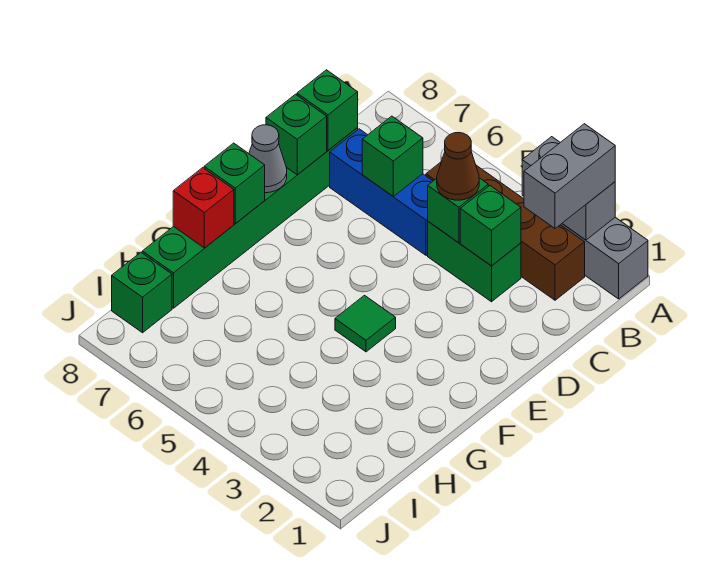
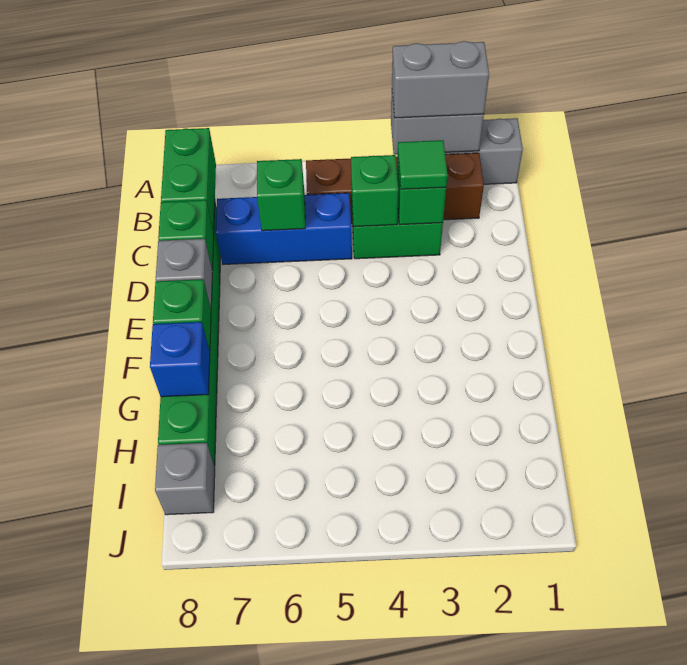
grey 1x2 brick [524,124,615,229] -> grey 1x2 brick turned to [392,41,489,118]
brown 1x1 cone [437,133,479,200] -> none
green 1x1 brick [297,70,358,150] -> green 1x2 brick [161,128,216,232]
grey 1x1 cone [249,125,287,193] -> grey 1x1 brick [156,239,212,309]
green 1x1 tile [335,295,396,352] -> green 1x1 tile moved to [398,140,448,189]
red 1x1 brick [173,168,234,248] -> blue 1x1 brick [150,322,210,397]
green 1x1 brick [112,252,172,333] -> grey 1x1 brick [155,443,215,515]

